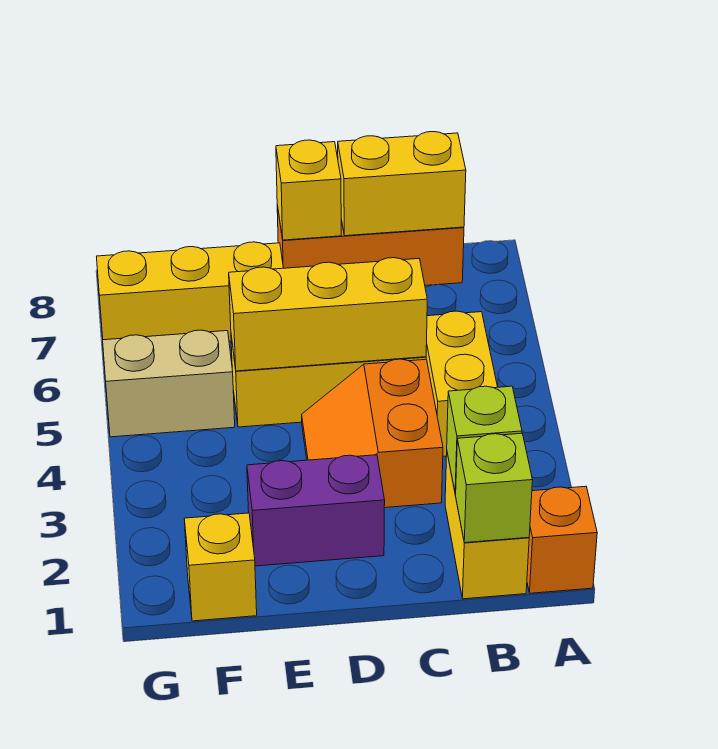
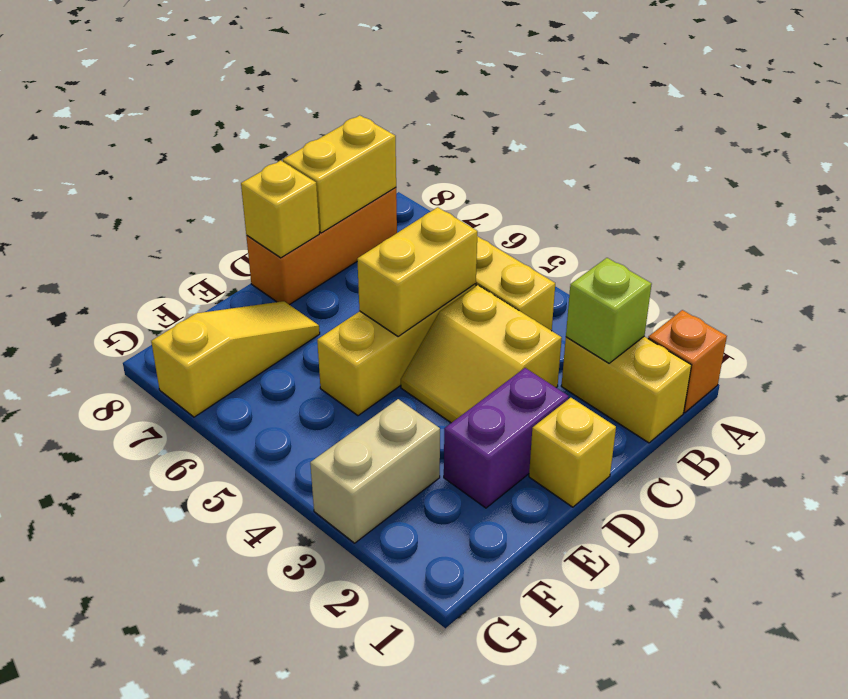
lime 1x1 brick [456,433,532,543] -> none
orange 2x2 slope [302,359,443,508] -> yellow 2x2 slope [401,285,562,423]
yellow 1x3 brick [229,258,427,371] -> yellow 1x2 brick [357,207,478,337]
yellow 1x3 brick [97,242,283,341] -> yellow 1x3 slope [151,301,320,417]
yellow 1x1 brick [184,513,257,621] -> yellow 1x1 brick moved to [529,398,616,507]
tan 1x2 brick [103,330,235,437] -> tan 1x2 brick moved to [310,399,440,543]

